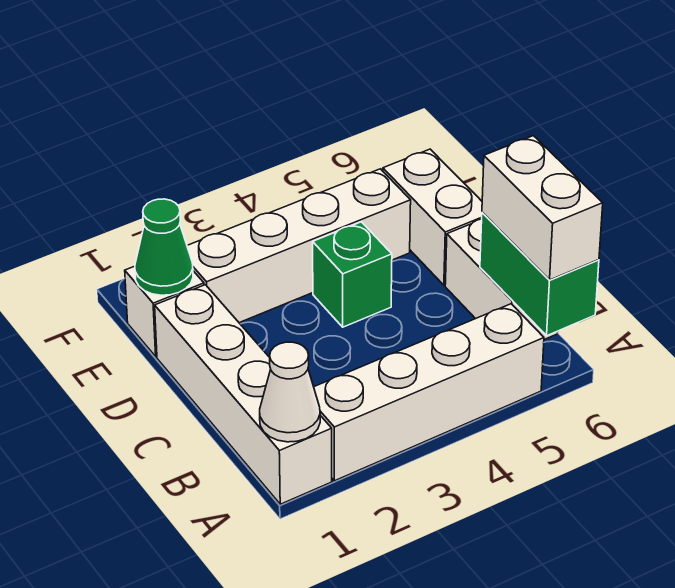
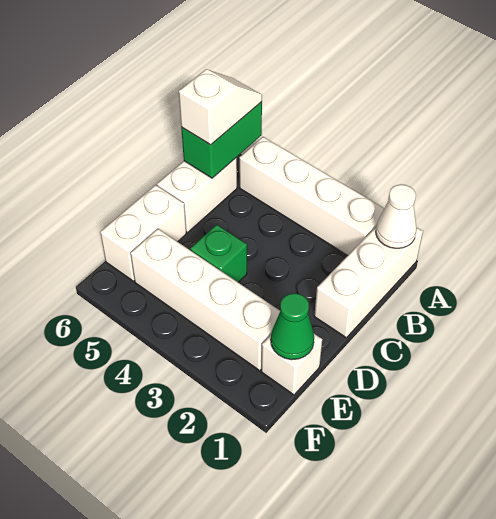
white 1x4 brick [155,285,332,504] -> white 1x3 brick [314,227,423,338]
white 1x2 brick [482,136,603,280] -> white 1x2 slope [179,69,262,145]

